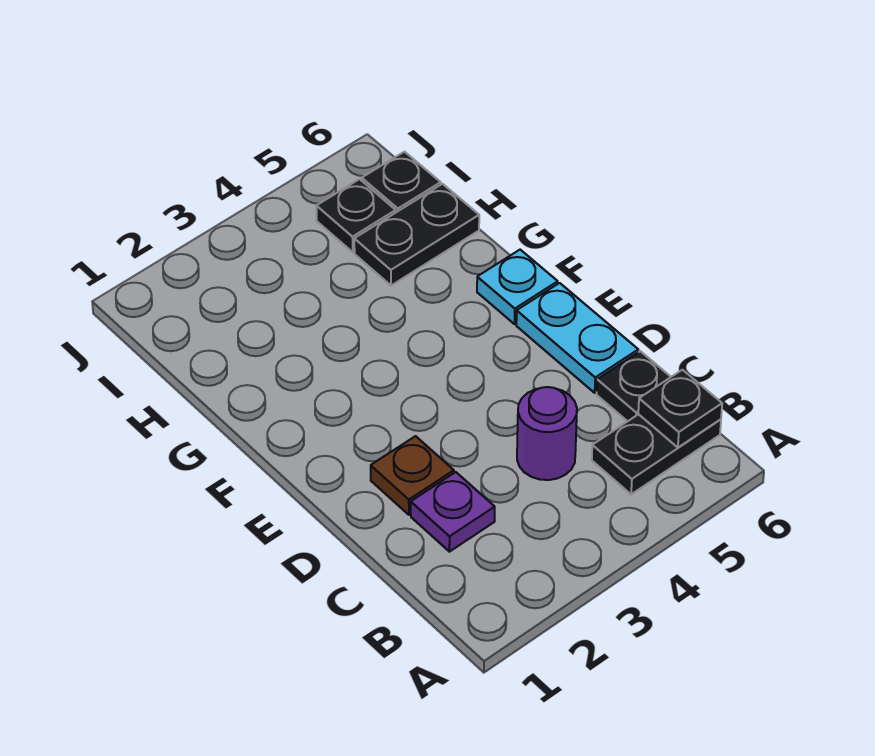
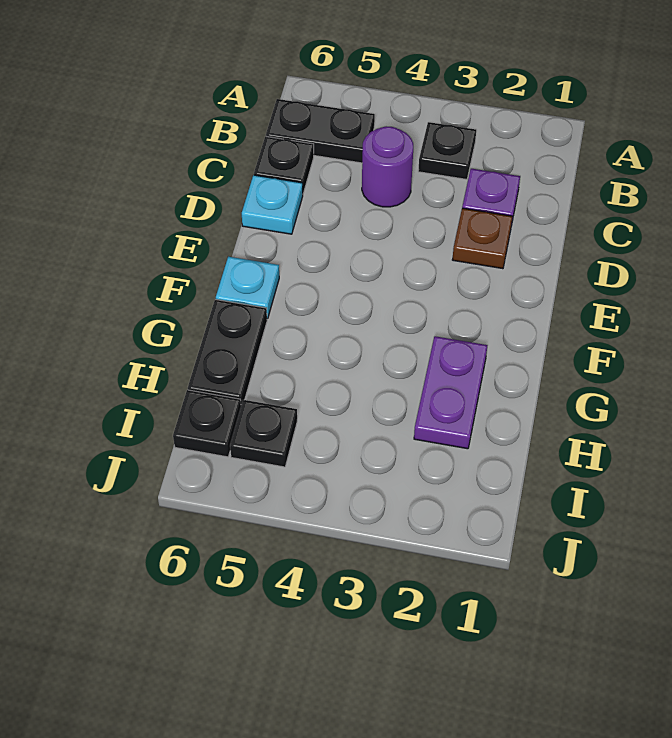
black 1x1 plate [638,370,722,448] -> black 1x1 plate moved to [418,122,476,179]
cyan 1x2 plate [516,283,638,393] -> cyan 1x1 plate [242,175,303,234]
none -> purple 1x2 plate [414,336,487,449]
black 1x2 plate [354,184,479,285] -> black 1x2 plate turned to [188,299,267,405]

